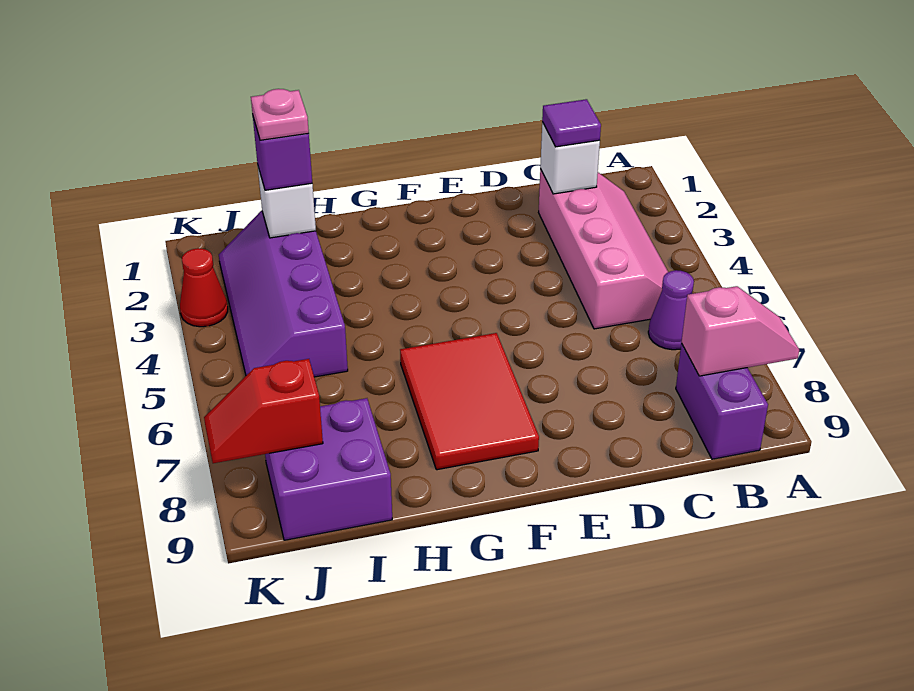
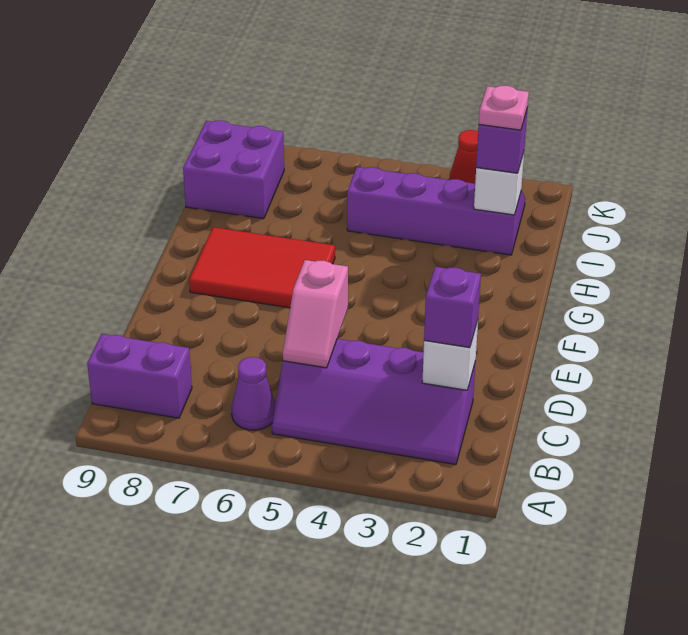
pink 1x2 slope [681,286,799,376] -> pink 1x2 slope moved to [283,260,348,368]
pink 2x4 slope [539,169,668,329] -> purple 2x4 slope [272,338,475,464]
purple 1x1 tile [542,99,601,147] -> purple 1x1 brick [424,267,481,348]
red 1x2 slope [204,359,323,463] -> none

